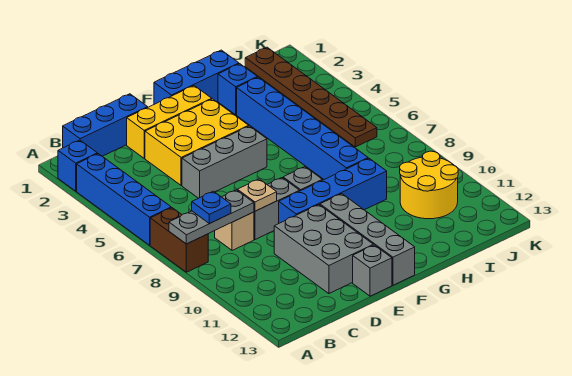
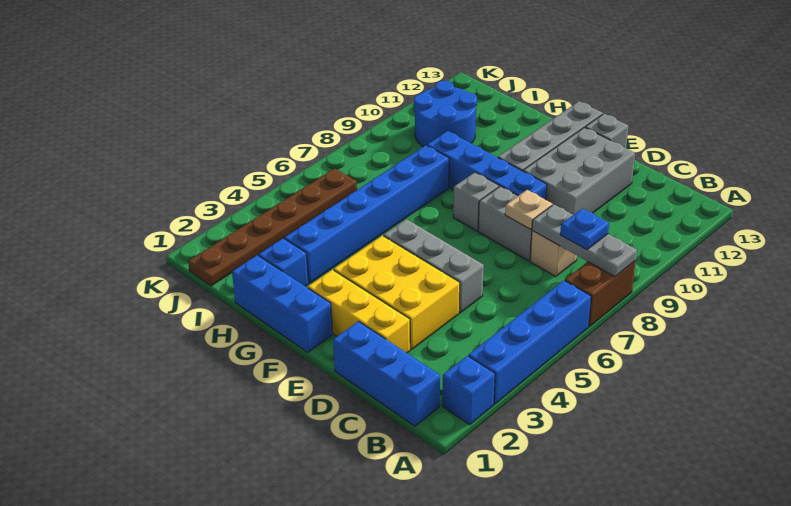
yellow 2x2 round brick [400,151,458,219] -> blue 2x2 round brick [414,81,477,147]

